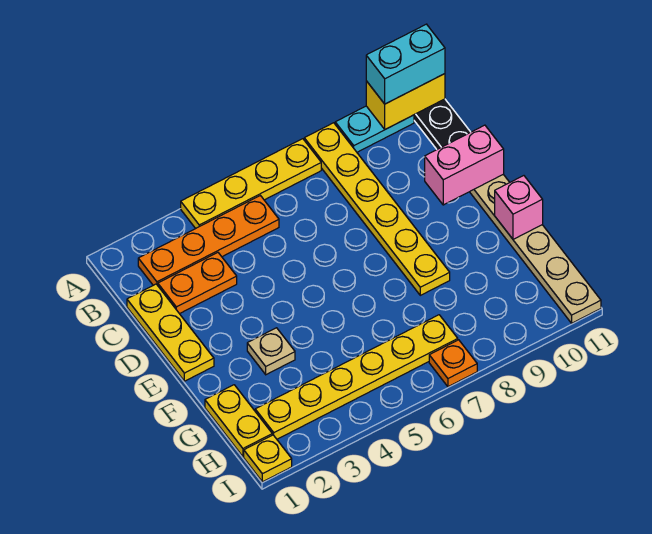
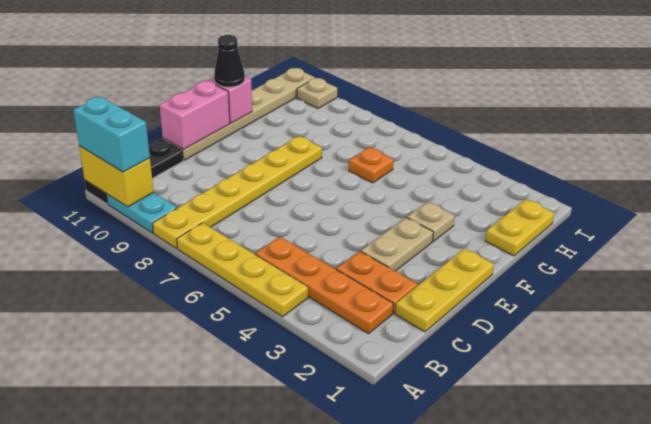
none -> tan 1x2 plate [361,218,433,271]
pink 1x2 brick [425,125,504,205] -> pink 1x2 brick turned to [160,81,230,150]
none -> black 1x1 cone [214,35,245,87]
yellow 1x6 plate [255,315,458,439] -> none
yellow 1x1 plate [244,435,292,482] -> none
orange 1x1 plate [429,340,477,387] -> orange 1x1 plate moved to [349,147,394,183]
none -> tan 1x1 plate [297,78,337,108]

